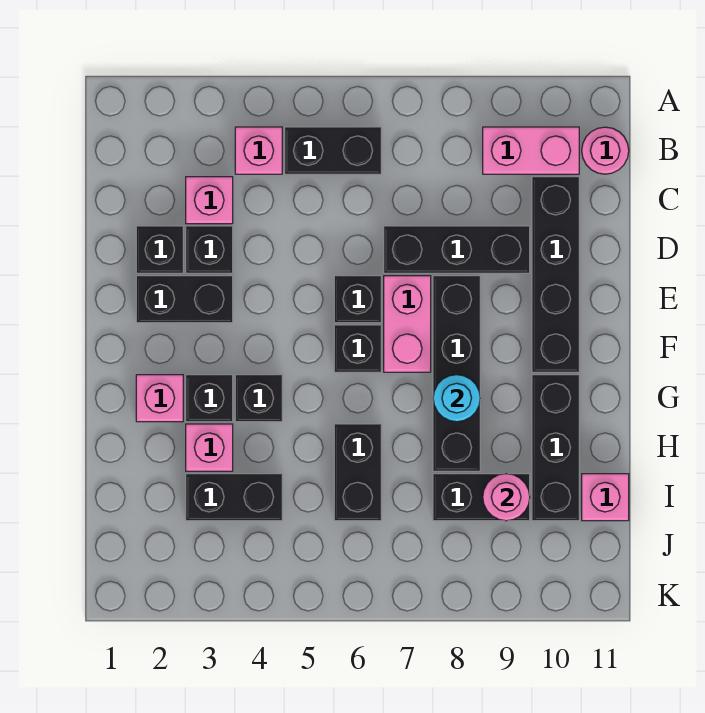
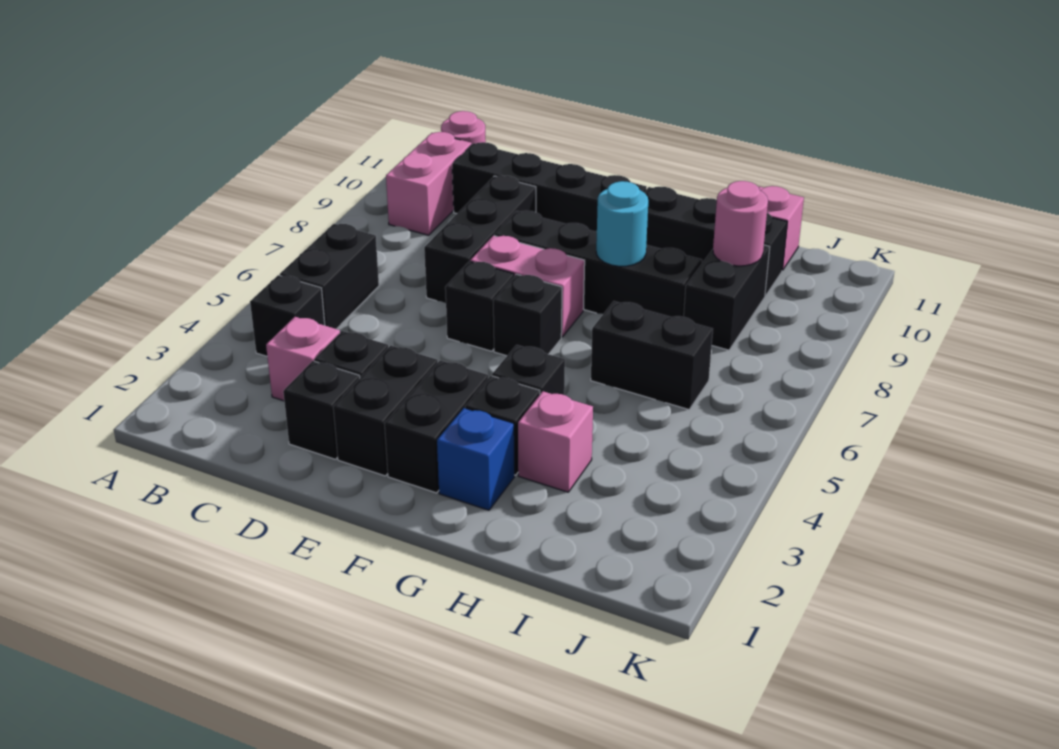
pink 1x1 brick [235,127,282,174] -> black 1x1 brick [250,275,325,356]
pink 1x1 brick [136,375,183,422] -> blue 1x1 brick [437,408,514,510]
black 1x2 brick [186,474,282,521] -> black 1x2 brick moved to [384,360,488,493]

